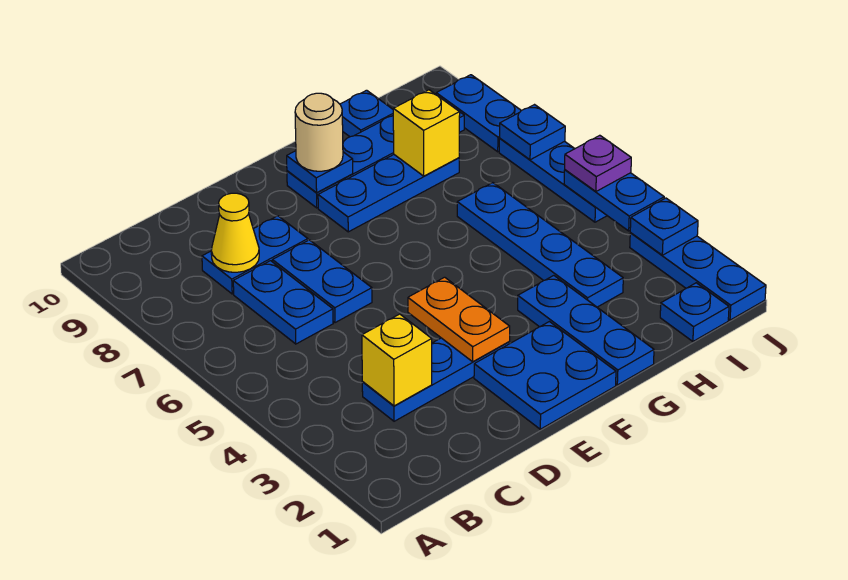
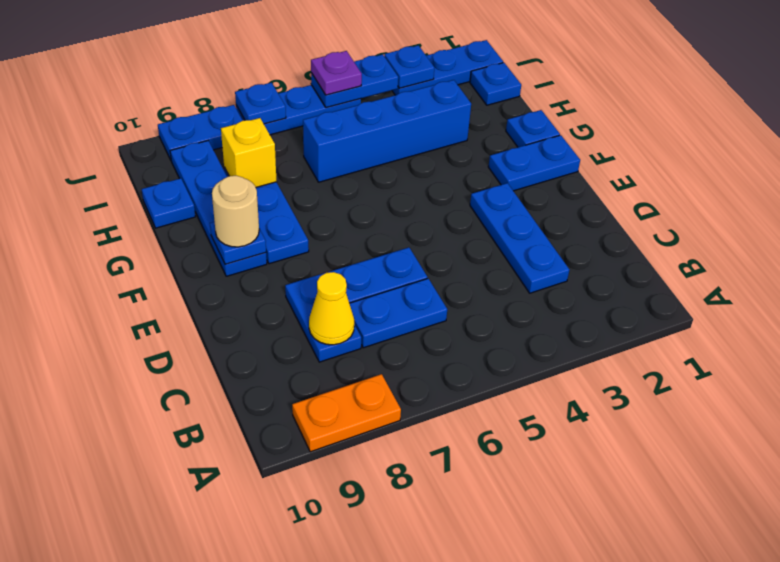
yellow 1x1 brick [362,314,432,406] -> none
blue 2x2 plate [474,322,616,429] -> blue 1x2 plate [488,135,580,191]
orange 1x2 plate [408,277,510,362] -> orange 1x2 plate moved to [292,374,401,452]
blue 1x3 plate [518,276,654,385] -> blue 1x1 plate [506,110,560,147]
blue 1x4 plate [457,183,623,307] -> blue 1x4 brick [303,80,471,182]

